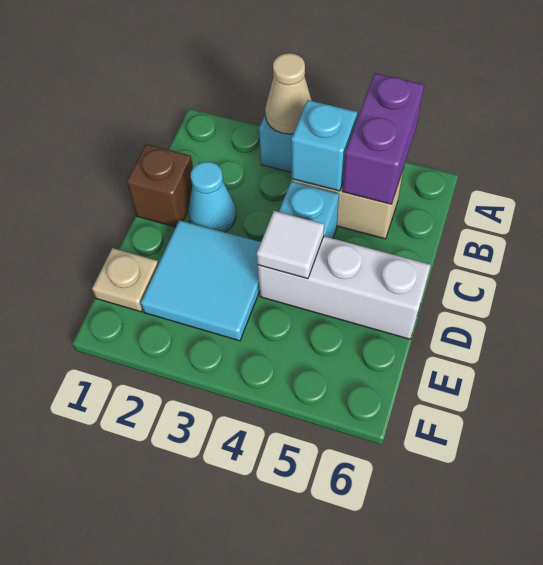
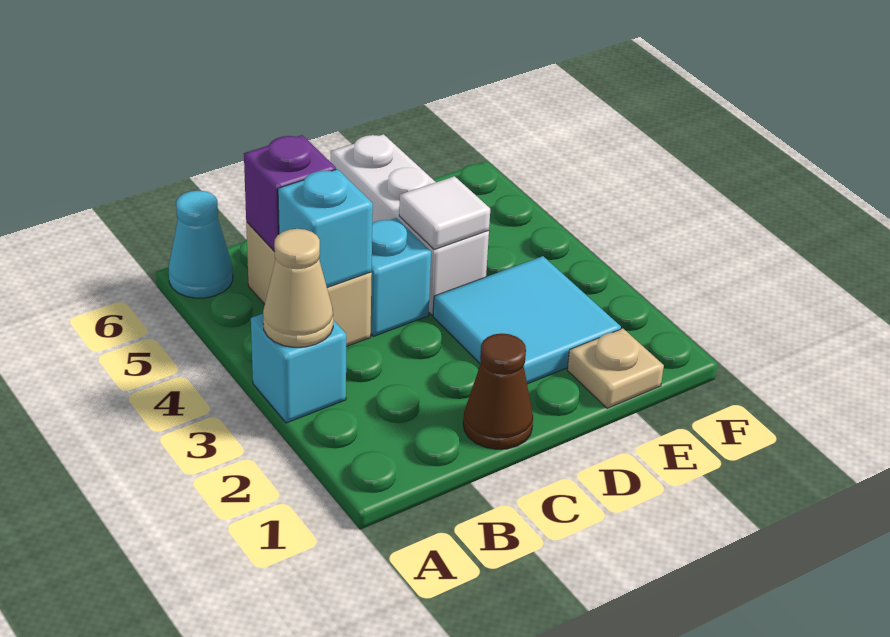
purple 1x2 brick [342,73,424,204] -> purple 1x1 brick [244,135,336,252]
brown 1x1 brick [127,144,193,227] -> brown 1x1 cone [463,333,533,449]
cyan 1x1 cone [188,162,236,232] -> cyan 1x1 cone moved to [169,191,233,298]

